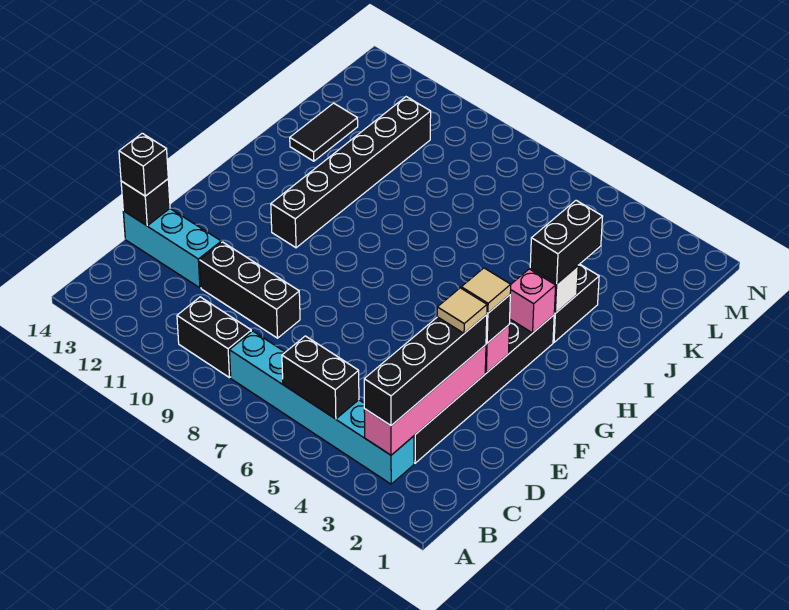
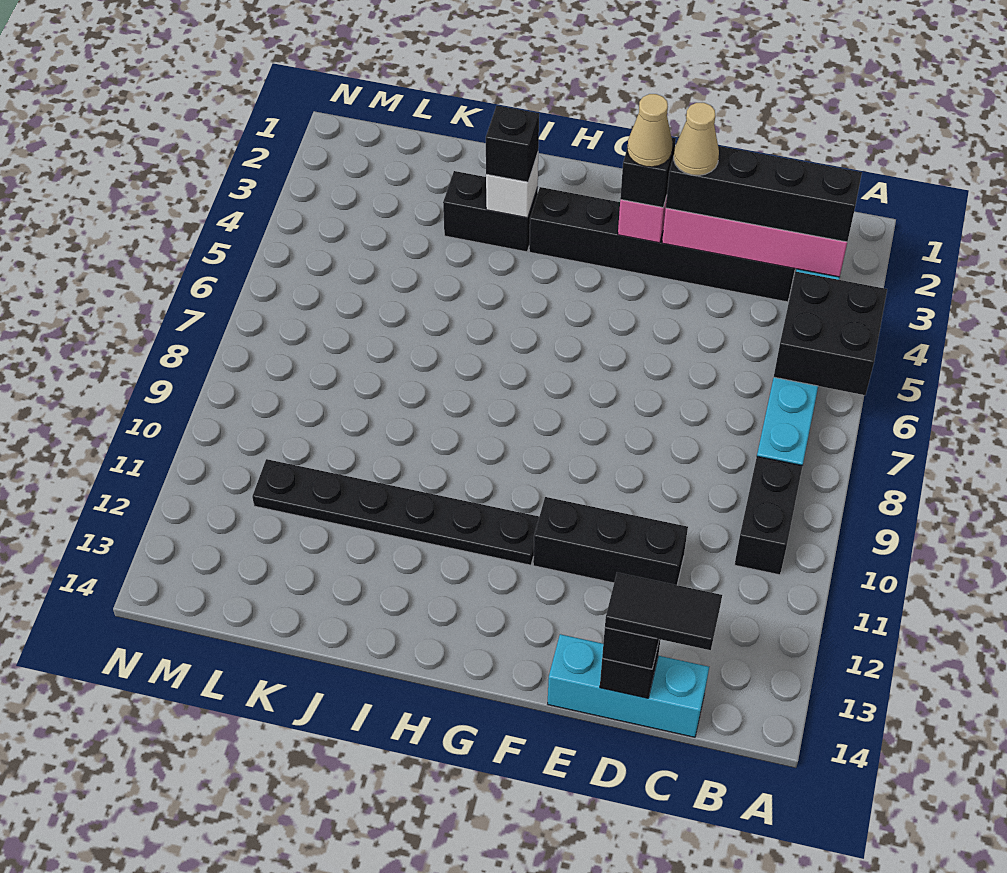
black 1x2 brick [282,336,359,419] -> black 2x2 brick [774,272,887,395]
black 1x3 brick [200,242,300,338] -> black 1x3 brick turned to [533,497,688,585]
cyan 1x3 brick [123,209,221,288] -> cyan 1x3 brick turned to [548,634,709,737]
tan 1x1 tile [437,288,487,333] -> tan 1x1 cone [674,103,719,175]
tan 1x1 tile [461,268,511,313] -> tan 1x1 cone [627,94,672,167]
black 1x6 brick [271,97,431,248] -> black 1x6 plate [252,459,539,565]
pink 1x1 brick [510,269,556,333] -> none
black 1x2 brick [530,200,603,284] -> black 1x1 brick [486,106,539,182]
black 1x2 tile [290,103,358,161] -> black 1x2 tile moved to [605,573,722,650]

